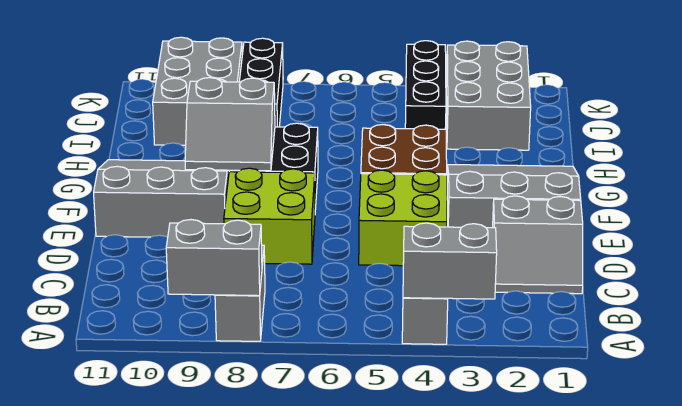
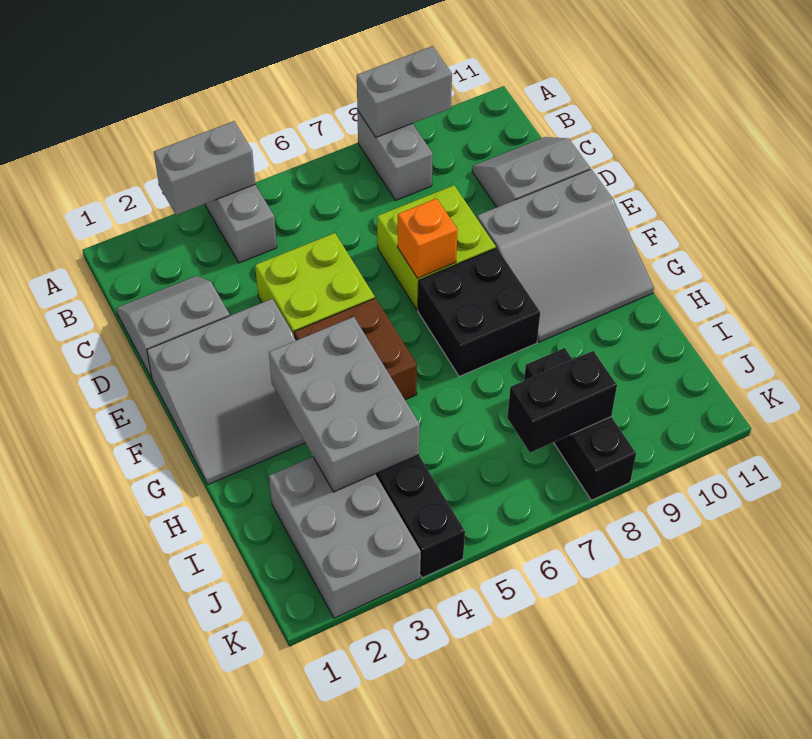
none -> orange 1x1 brick [398,198,458,278]
grey 2x2 slope [185,78,275,171] -> grey 2x2 slope moved to [472,137,590,207]
grey 2x3 brick [153,37,242,145] -> grey 2x3 brick moved to [269,317,420,492]
none -> black 1x2 brick [507,351,617,453]

